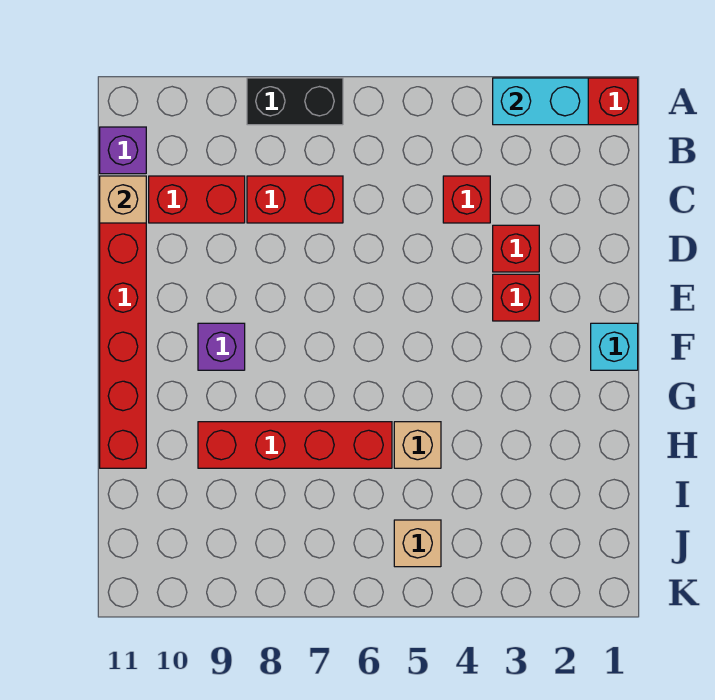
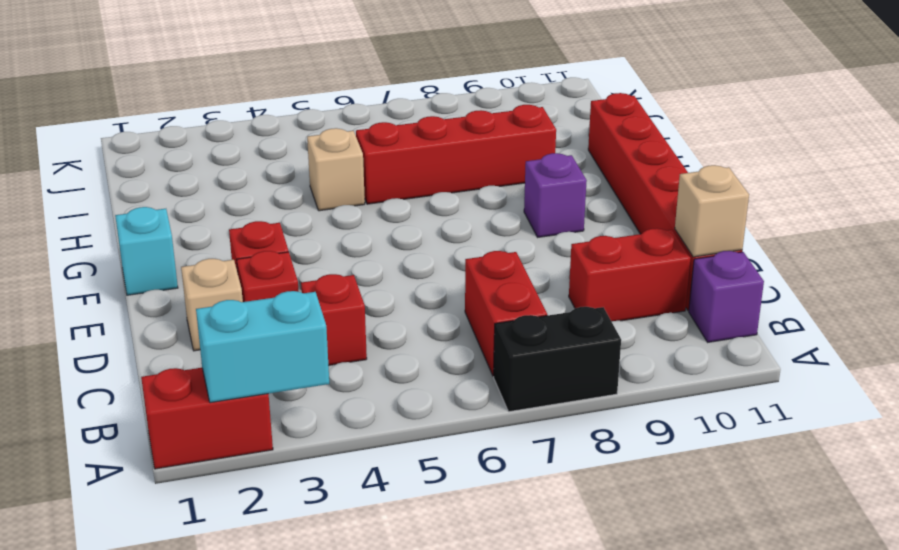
red 1x2 brick [247,176,343,223] -> red 1x2 brick turned to [465,251,547,376]
tan 1x1 brick [394,520,441,567] -> tan 1x1 brick moved to [181,259,243,351]

